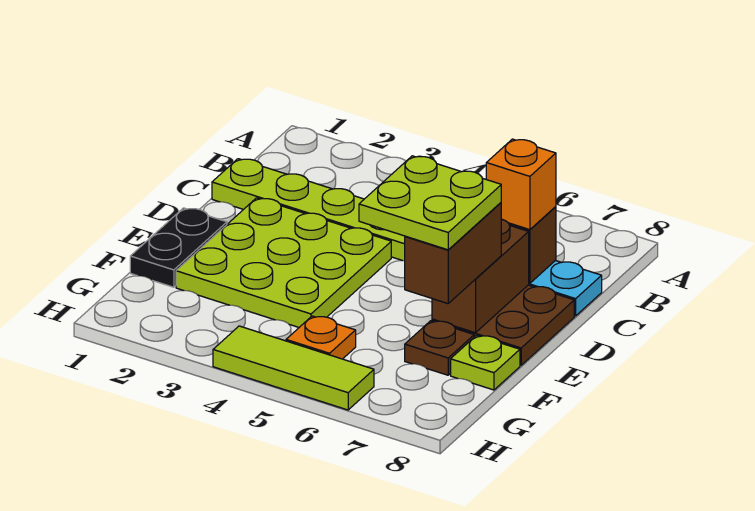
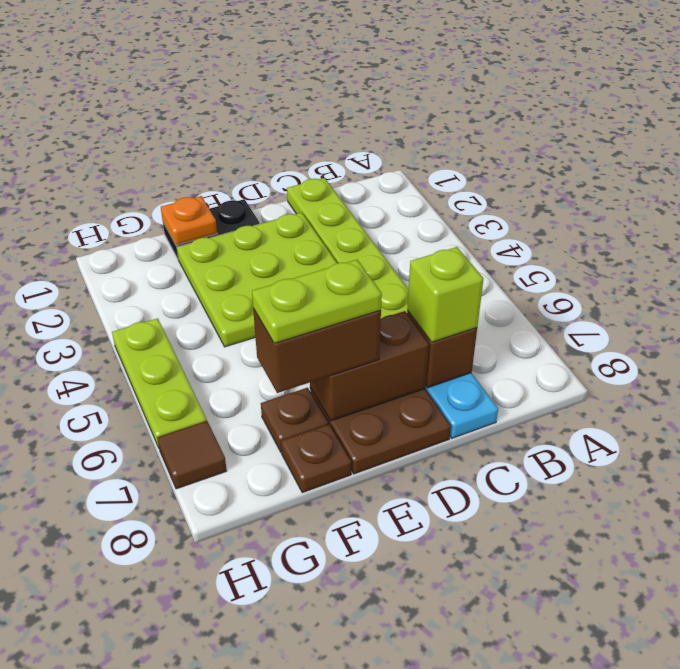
orange 1x1 brick [486,139,556,230] -> lime 1x1 brick [407,247,483,342]
lime 2x2 plate [359,156,501,250] -> lime 1x2 plate [252,260,382,343]
lime 1x1 plate [451,335,520,390] -> brown 1x1 plate [281,424,351,492]
orange 1x1 plate [286,316,356,359] -> orange 1x1 plate moved to [161,196,217,245]
lime 1x3 tile [213,326,374,410] -> lime 1x3 plate [112,318,207,448]
none -> brown 1x1 tile [157,421,227,489]

